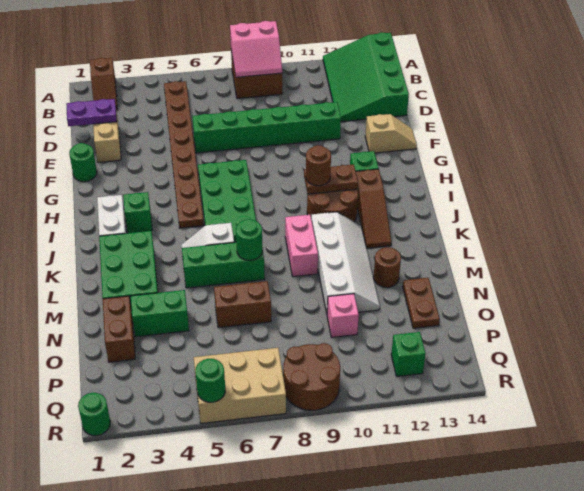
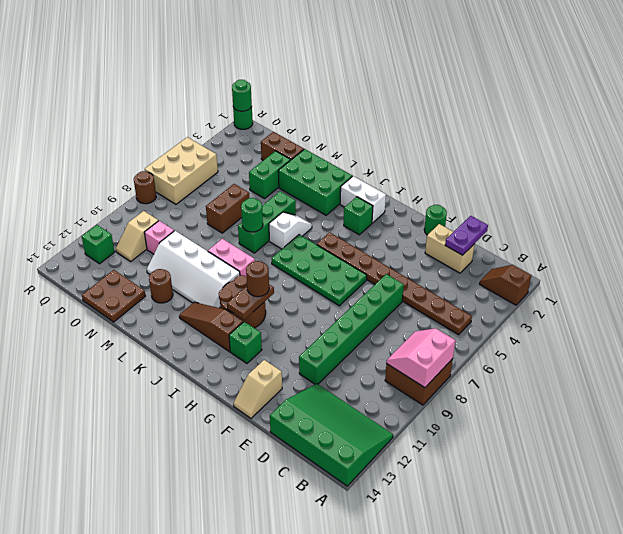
brown 1x2 plate [403,278,440,328] -> brown 2x2 plate [82,270,145,322]
none -> tan 1x2 slope [116,211,159,261]
brown 2x2 round brick [283,343,340,410] -> brown 1x1 round brick [134,171,156,204]
green 1x1 round brick [195,359,225,402] -> green 1x1 round brick moved to [232,80,252,111]

